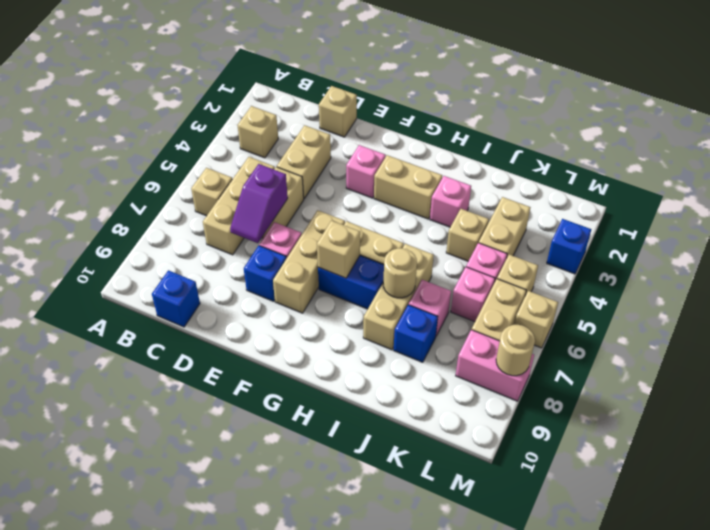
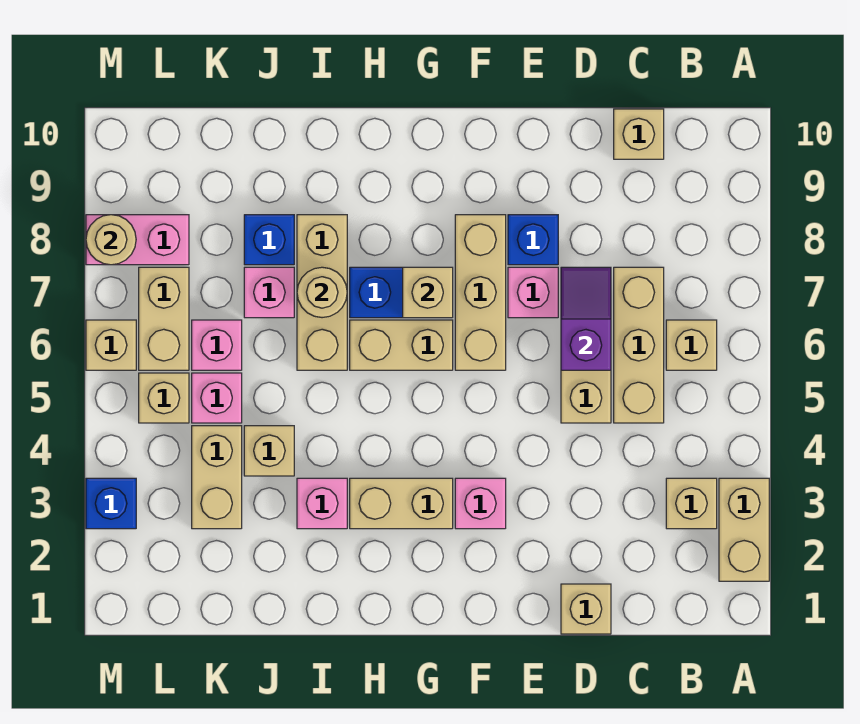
blue 1x1 brick [152,270,200,327] -> tan 1x1 brick [614,109,664,159]
tan 1x2 brick [277,125,331,199] -> tan 1x2 brick moved to [719,478,769,581]

